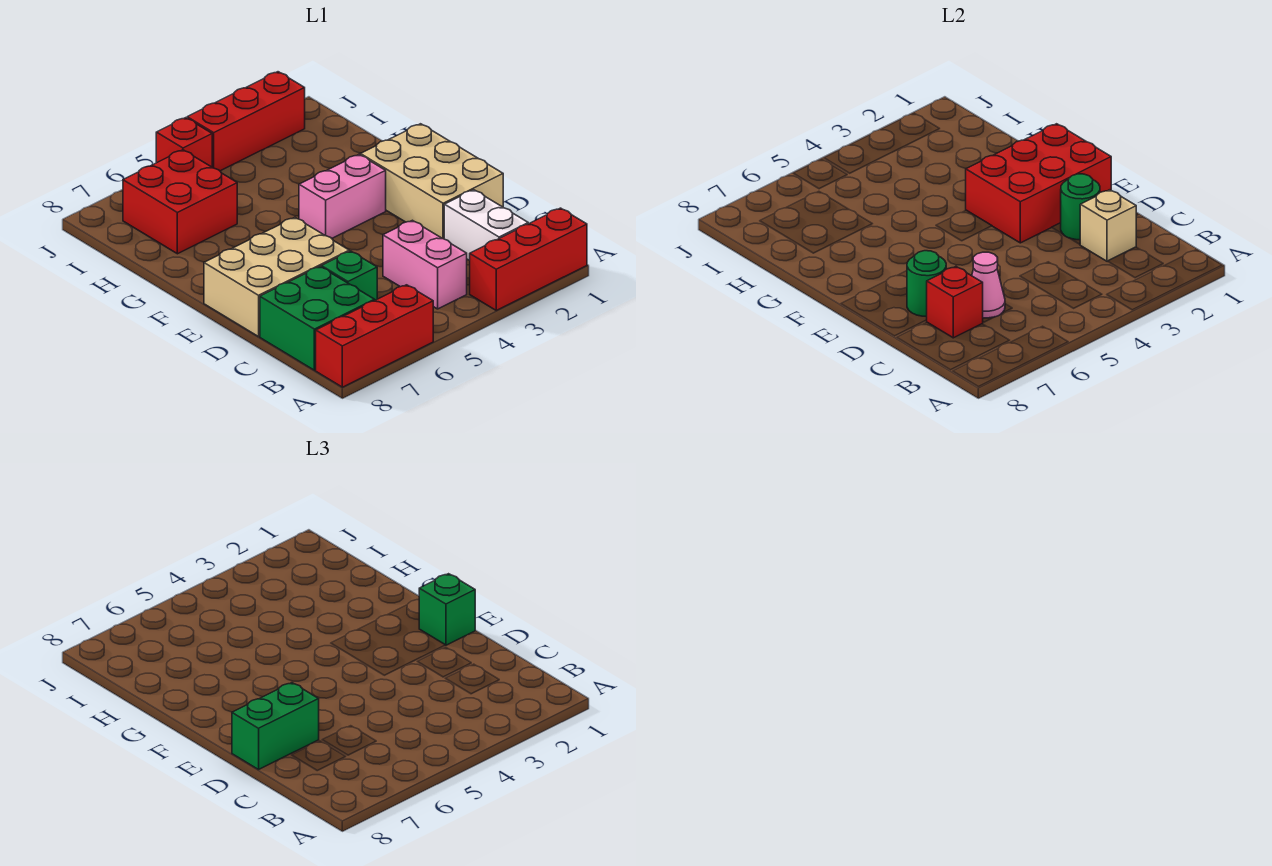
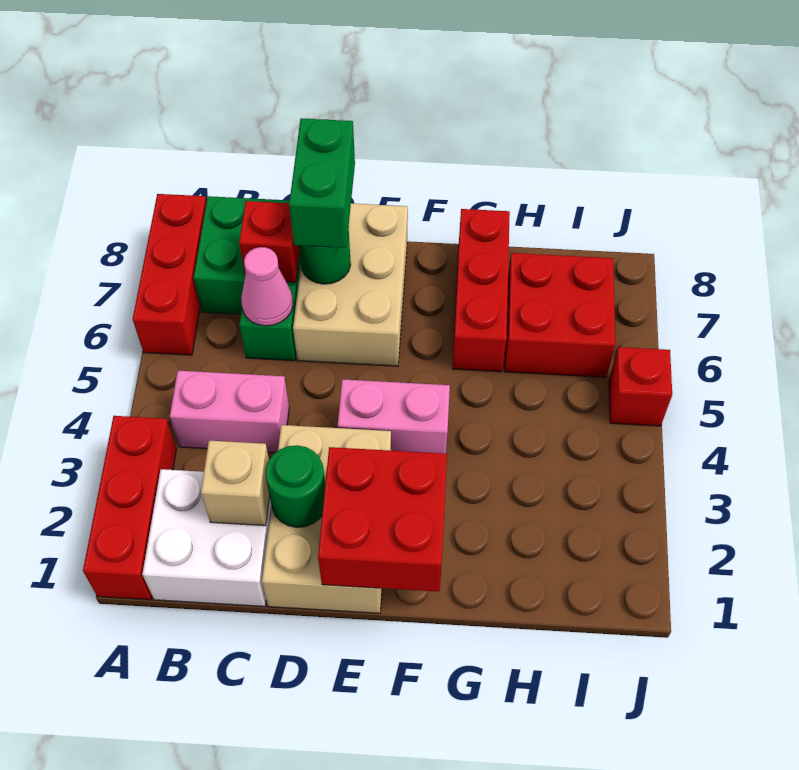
white 1x2 brick [444,190,528,261] -> white 2x2 brick [142,469,271,606]
tan 2x3 brick [361,124,503,239] -> tan 2x3 brick turned to [262,425,391,613]
red 2x3 brick [966,124,1111,243] -> red 2x2 brick [318,447,447,592]
green 1x1 brick [419,574,475,645] -> none
pink 1x2 brick [299,155,386,238] -> pink 1x2 brick turned to [338,379,450,454]
red 1x3 brick [187,72,305,171] -> red 1x3 brick moved to [453,209,510,372]

